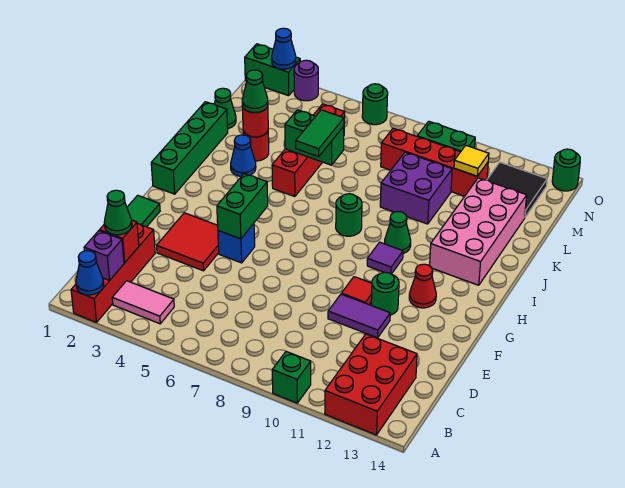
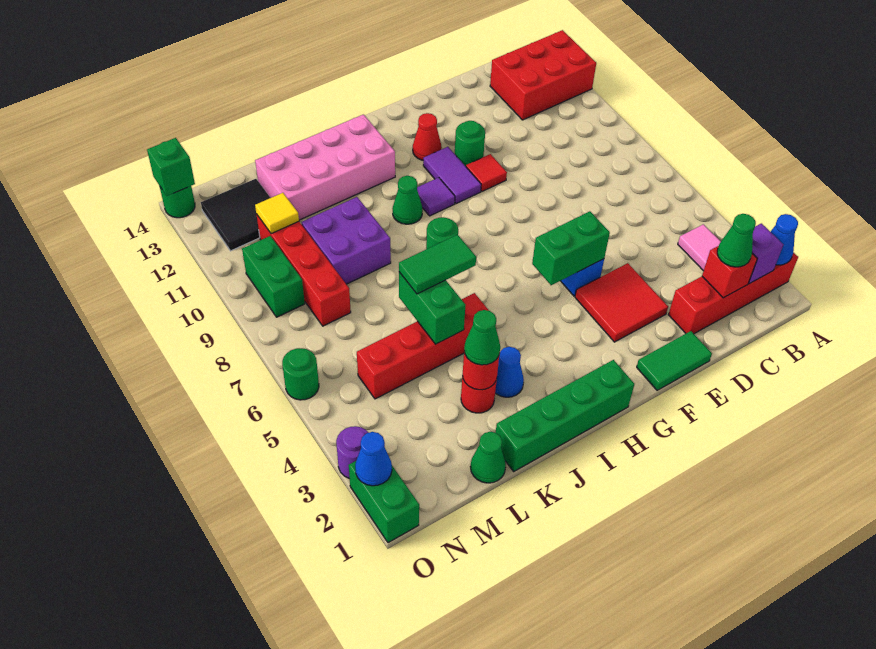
green 1x1 brick [272,352,311,403] -> green 1x1 brick moved to [147,138,195,196]
purple 1x2 tile [328,294,390,338] -> purple 1x2 tile moved to [423,147,481,204]

